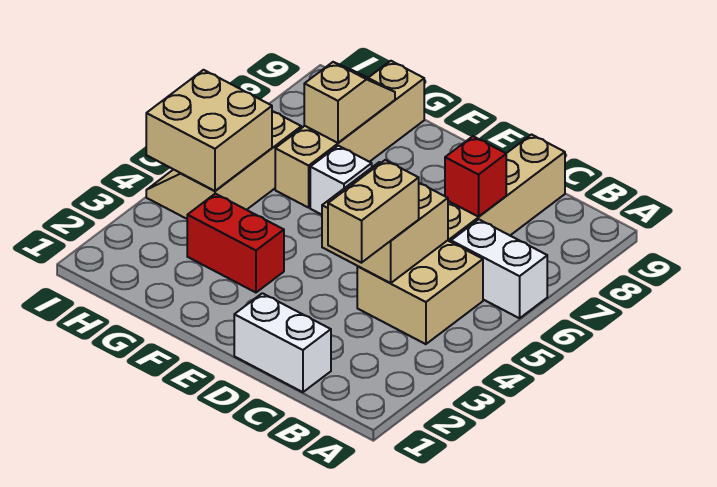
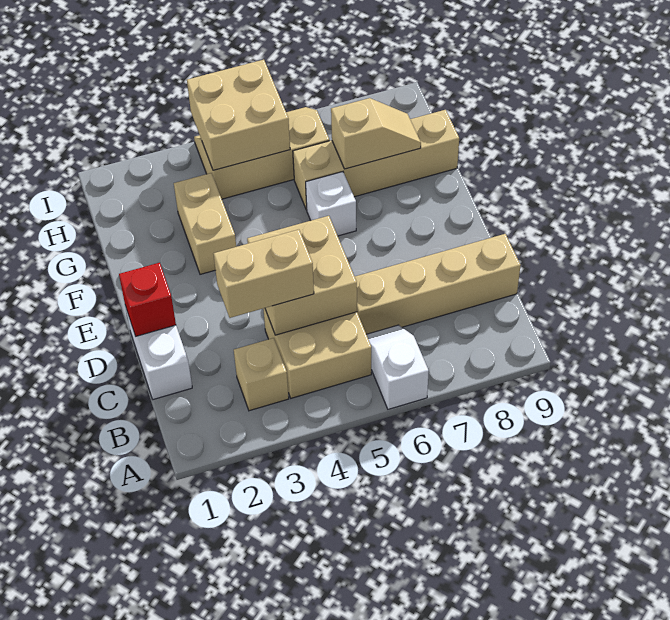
white 1x2 brick [451,220,547,318] -> white 1x2 slope [366,325,429,409]
none -> tan 1x1 brick [234,338,289,411]
red 1x1 brick [445,136,506,217] -> red 1x1 brick moved to [119,263,176,336]
red 1x2 brick [187,194,284,293] -> tan 1x2 brick [174,173,236,274]

